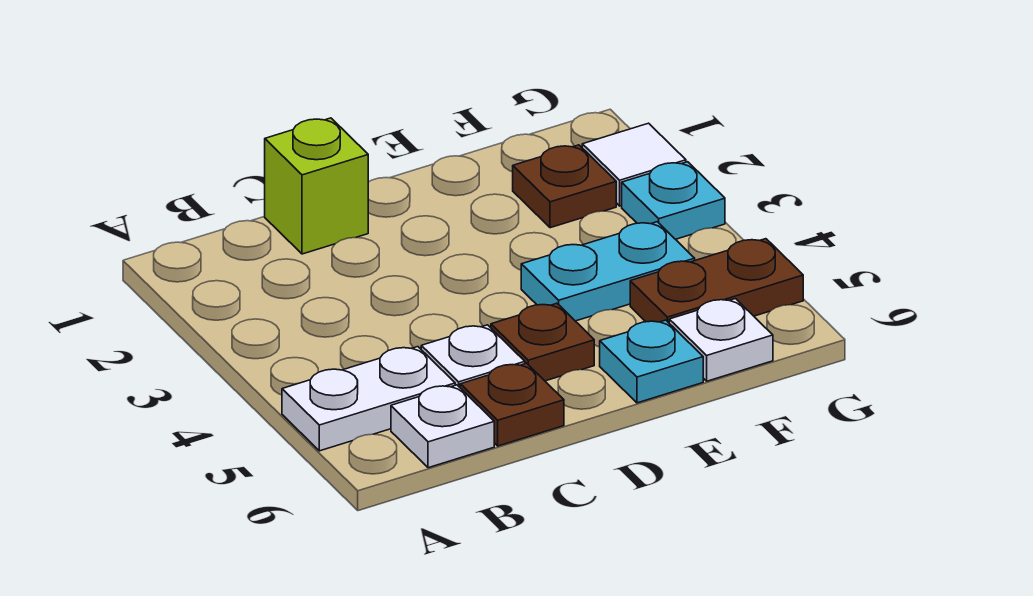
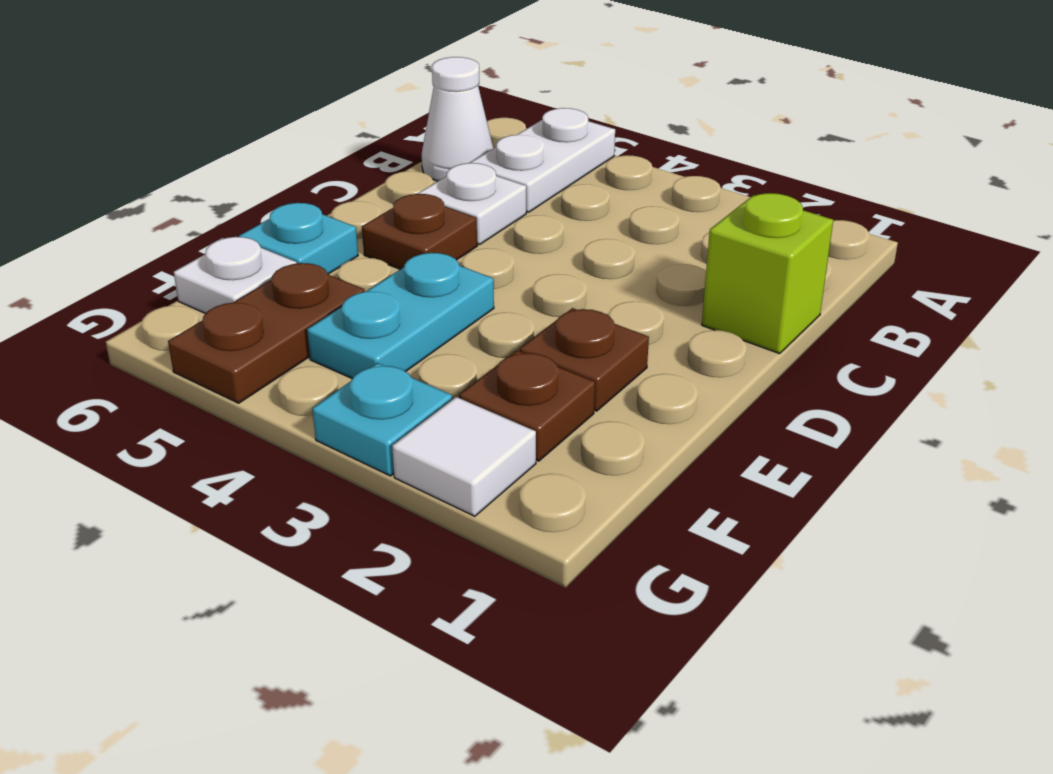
white 1x1 plate [391,385,494,468] -> white 1x1 cone [422,57,493,181]
brown 1x1 plate [460,363,564,446] -> brown 1x1 plate moved to [520,308,649,411]

